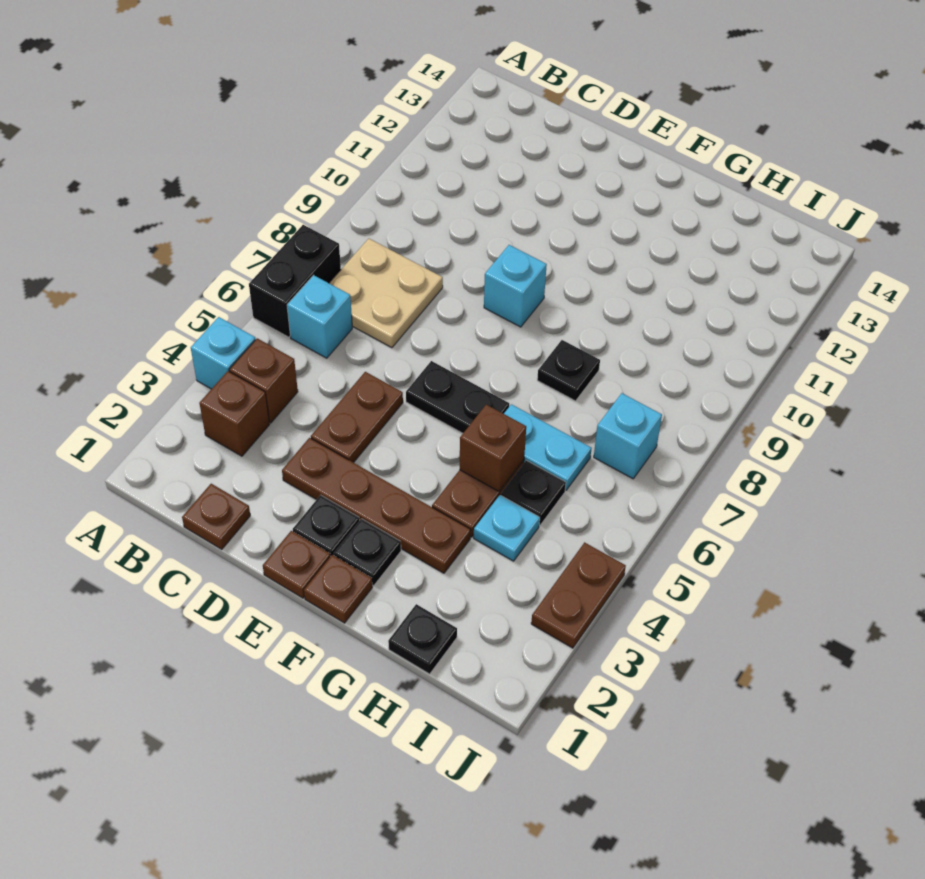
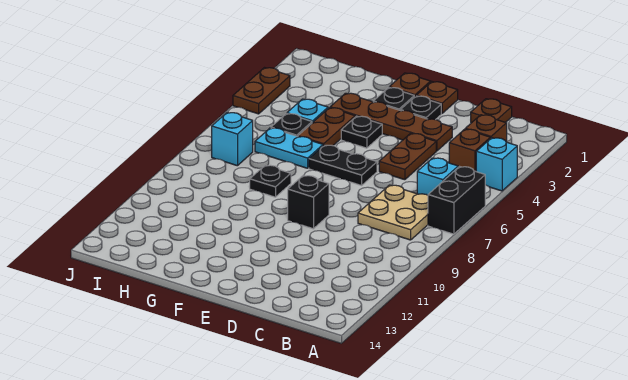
cyan 1x1 brick [484,245,547,327] -> black 1x1 brick [288,175,329,229]
brown 1x1 brick [460,405,526,491] -> none
black 1x1 plate [388,604,457,674] -> black 1x1 plate moved to [341,116,382,148]

